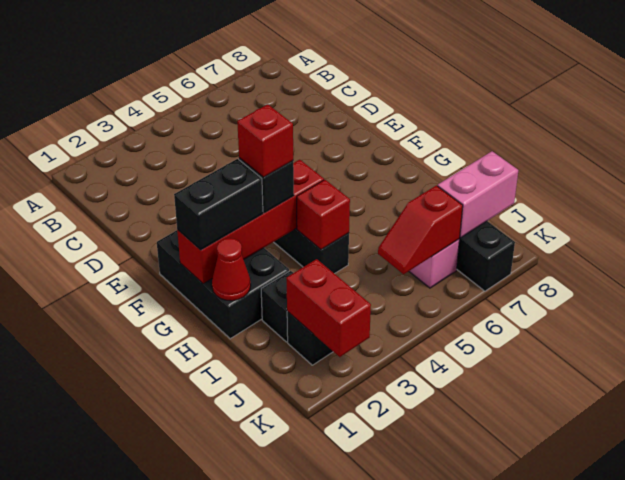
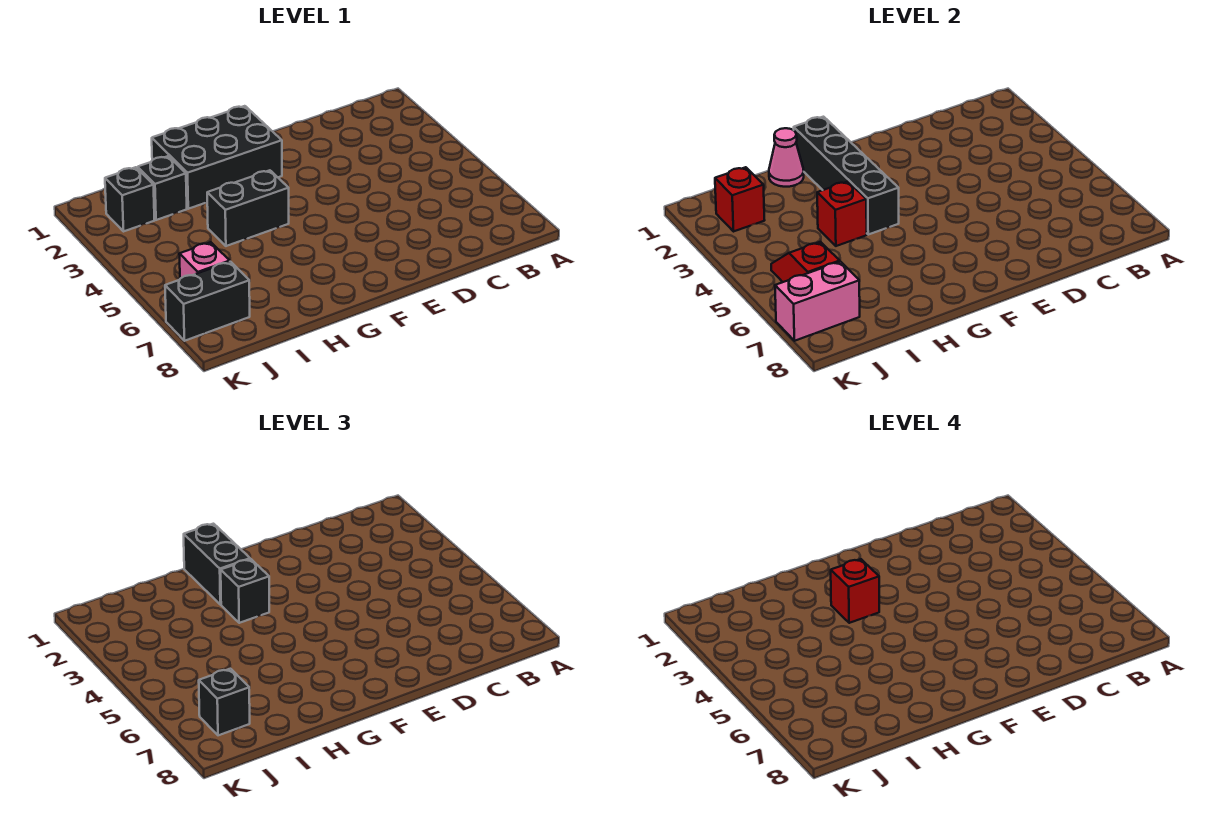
red 1x4 brick [177,160,324,284] -> black 1x4 brick [794,117,899,235]
red 1x1 cone [212,238,251,301] -> pink 1x1 cone [769,128,804,187]
red 1x2 brick [286,259,371,357] -> red 1x1 brick [715,167,765,231]
pink 1x2 brick [438,151,518,238] -> pink 1x2 brick turned to [775,262,860,341]
none -> black 1x1 brick [199,669,250,735]

